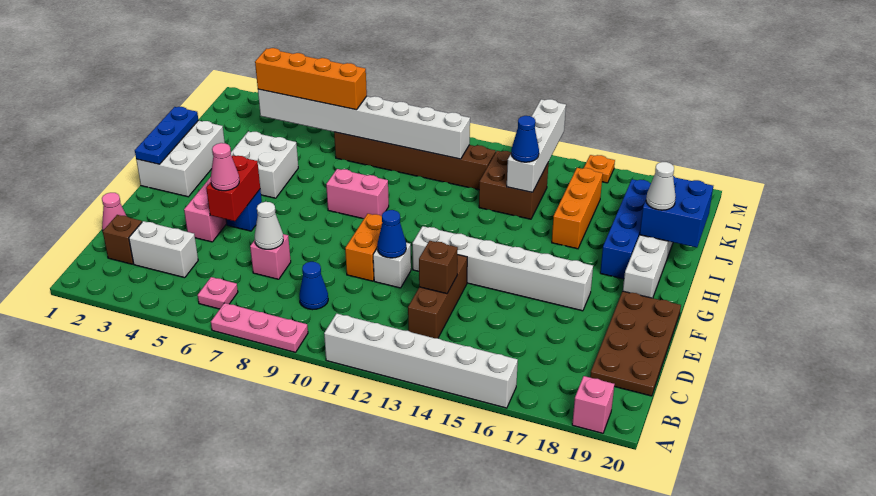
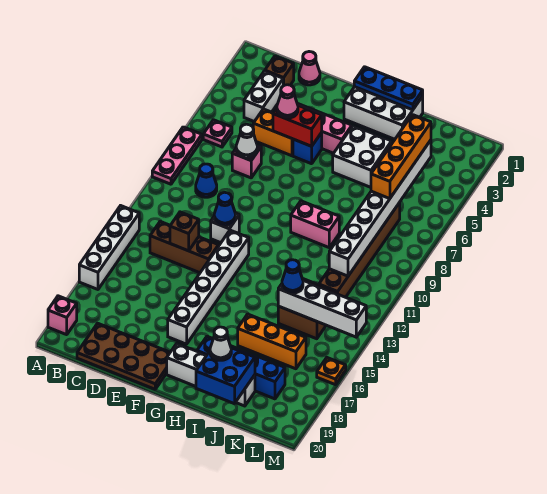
white 1x6 brick [324,313,518,408] -> white 1x4 brick [79,206,139,289]
orange 1x2 brick [345,214,382,281] -> orange 1x2 brick moved to [253,109,293,156]
pink 1x2 brick [326,169,389,219] -> pink 1x2 brick turned to [291,201,339,247]

